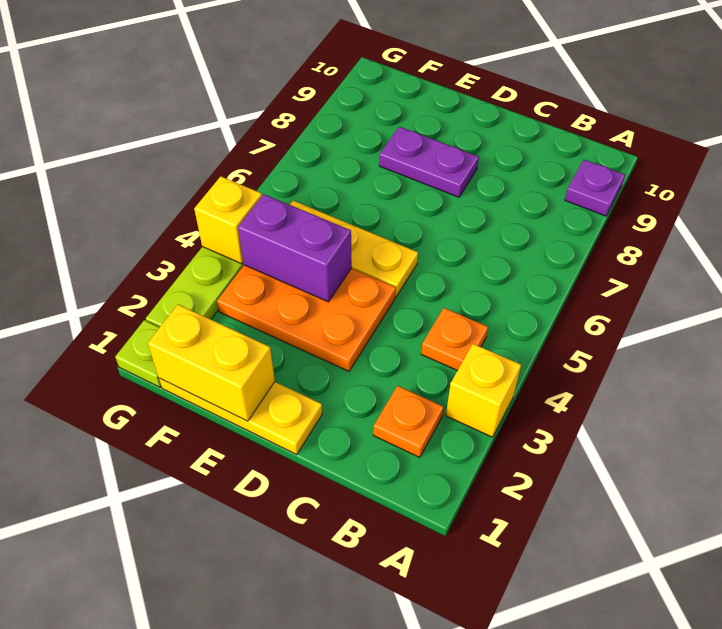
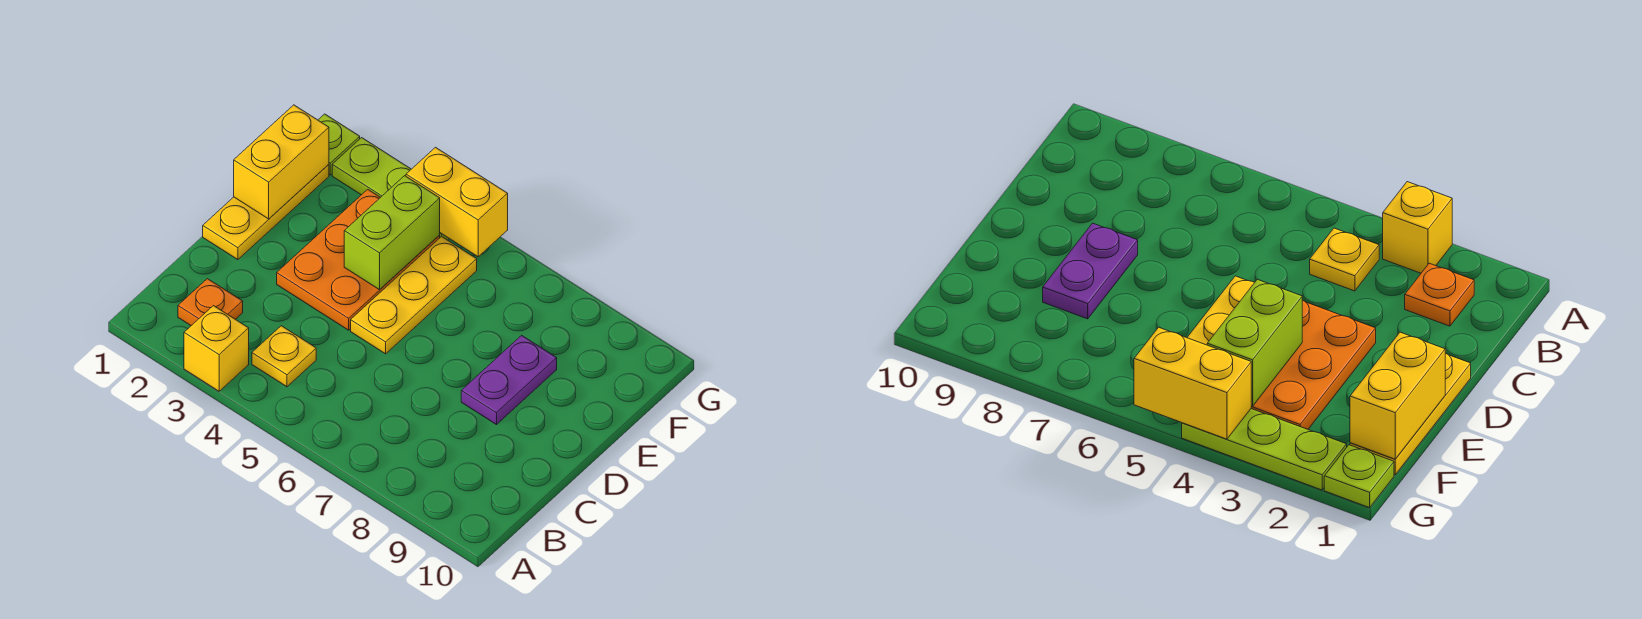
purple 1x1 plate [565,160,625,216] -> none
orange 1x1 plate [421,308,488,371] -> yellow 1x1 plate [252,326,316,387]
purple 1x2 brick [238,194,352,302] -> lime 1x2 brick [344,176,440,290]
yellow 1x1 brick [194,177,262,264] -> yellow 1x2 brick [406,147,508,257]

